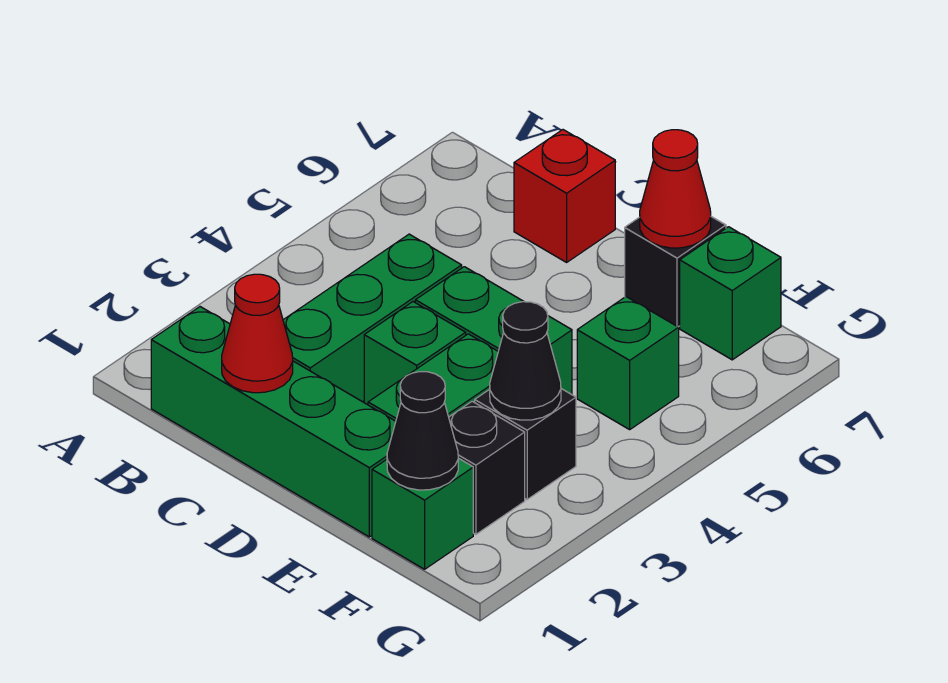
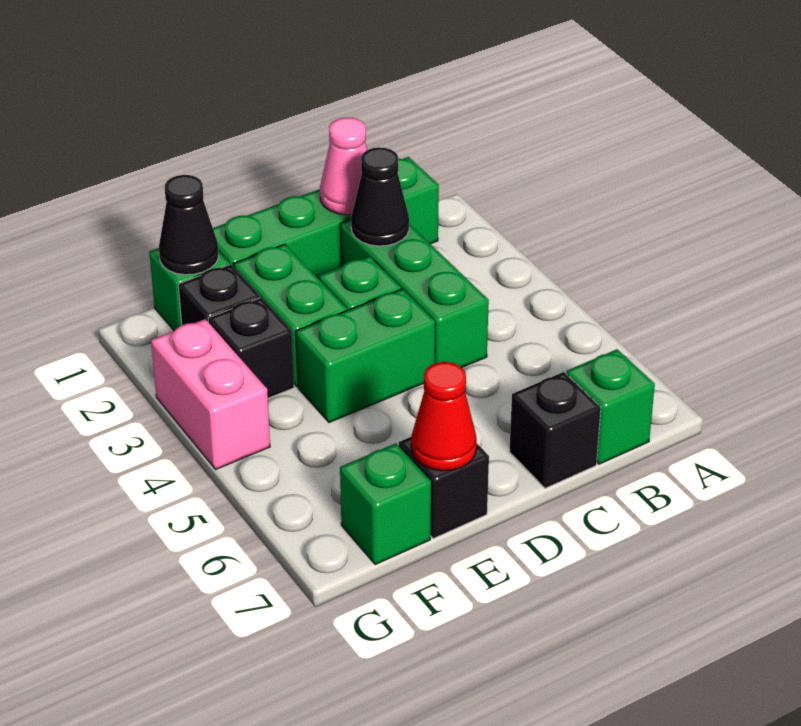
red 1x1 cone [222,274,293,393] -> pink 1x1 cone [320,118,367,215]
red 1x1 brick [514,130,615,262] -> black 1x1 brick [509,372,601,488]
black 1x1 cone [490,302,561,420] -> black 1x1 cone moved to [351,147,409,246]
green 1x1 brick [577,297,679,430] -> green 1x1 brick moved to [566,349,655,464]
none -> pink 1x2 brick [151,319,270,469]

